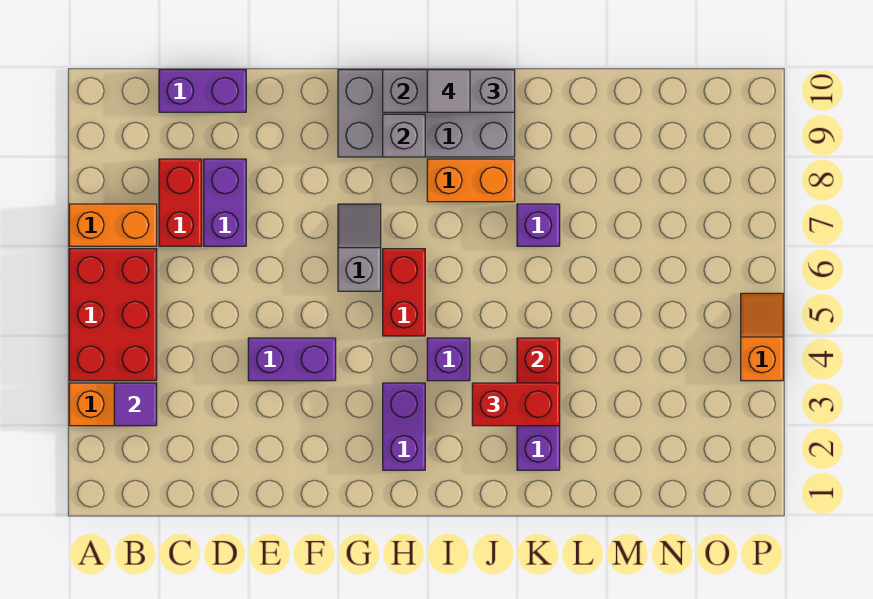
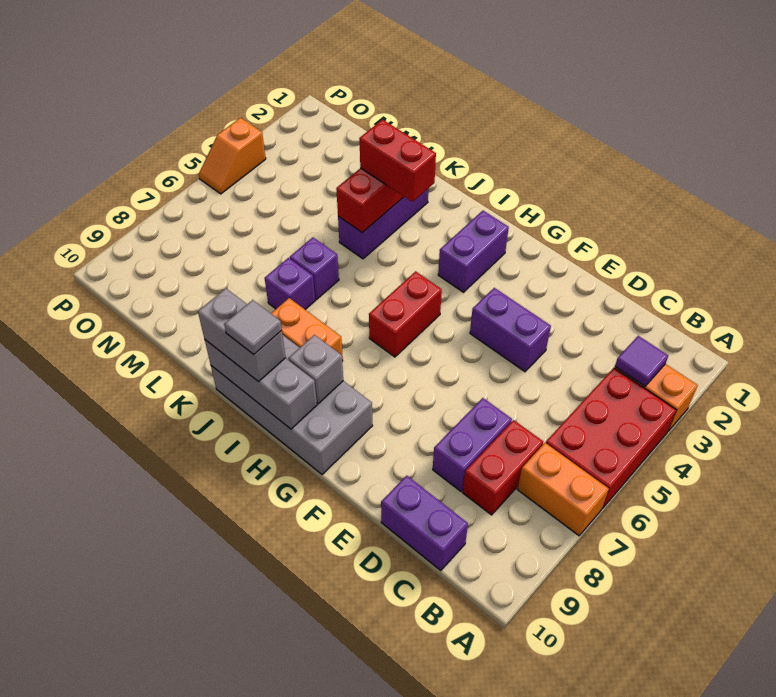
grey 1x2 slope [338,204,381,291] -> none
purple 1x1 brick [427,338,470,381] -> purple 1x1 brick moved to [290,238,339,300]

